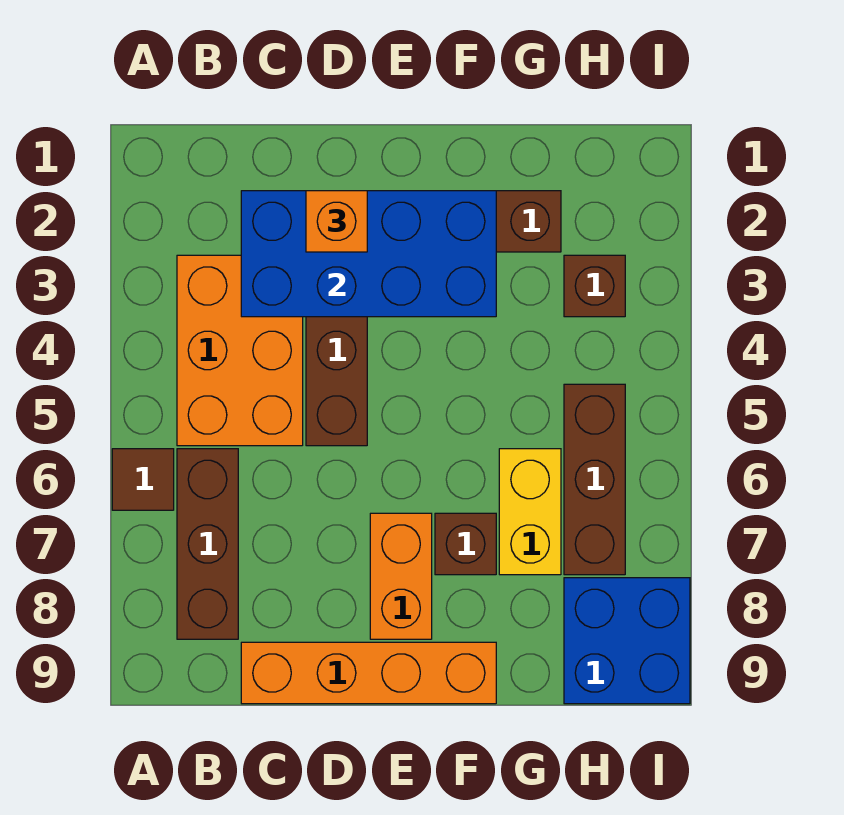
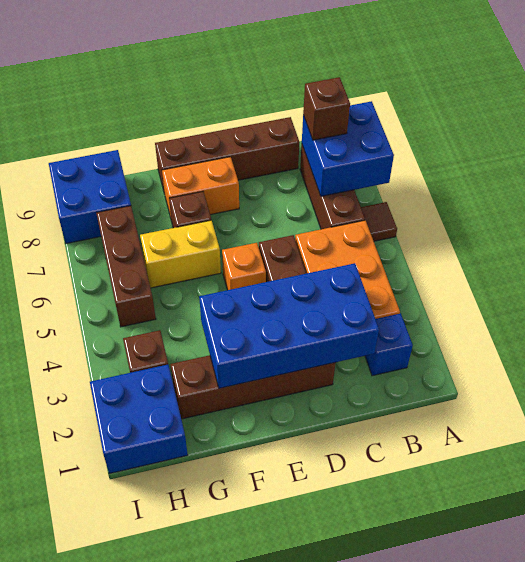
none -> blue 2x2 brick [302,101,394,196]
none -> blue 1x1 brick [365,313,413,376]
none -> brown 1x1 brick [303,77,350,140]
orange 1x4 brick [241,642,496,704] -> brown 1x4 brick [155,117,300,193]
orange 1x1 brick [306,191,367,252] -> orange 1x1 brick moved to [222,243,266,290]
orange 1x2 brick [370,513,432,639] -> orange 1x2 brick turned to [162,157,239,221]
yellow 1x2 brick [499,449,561,575] -> yellow 1x2 brick turned to [140,220,221,288]
none -> blue 2x2 brick [90,365,188,474]

